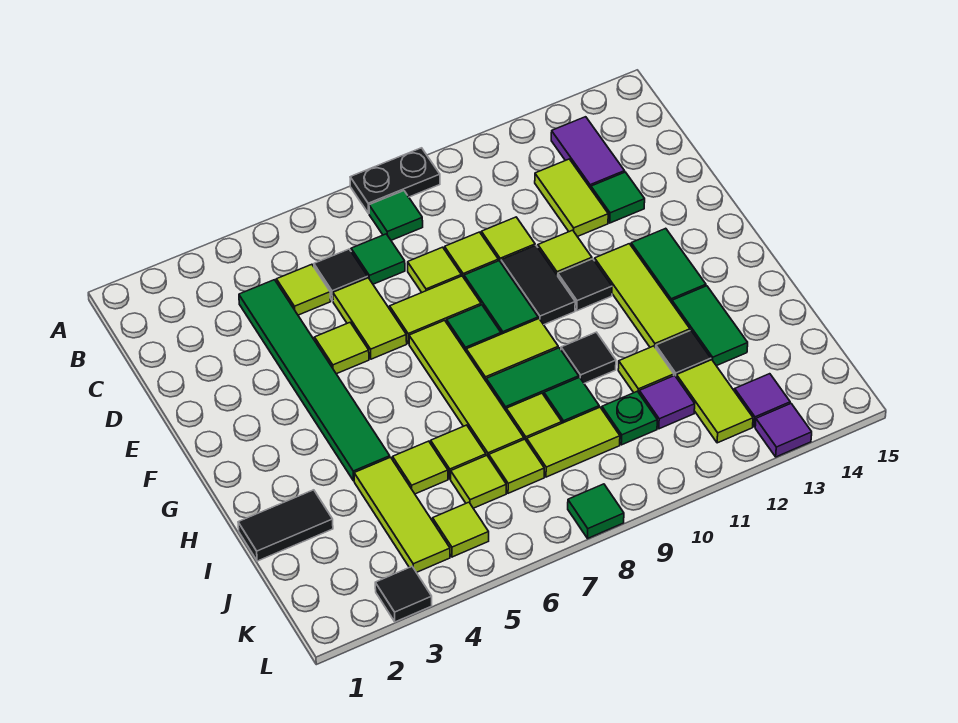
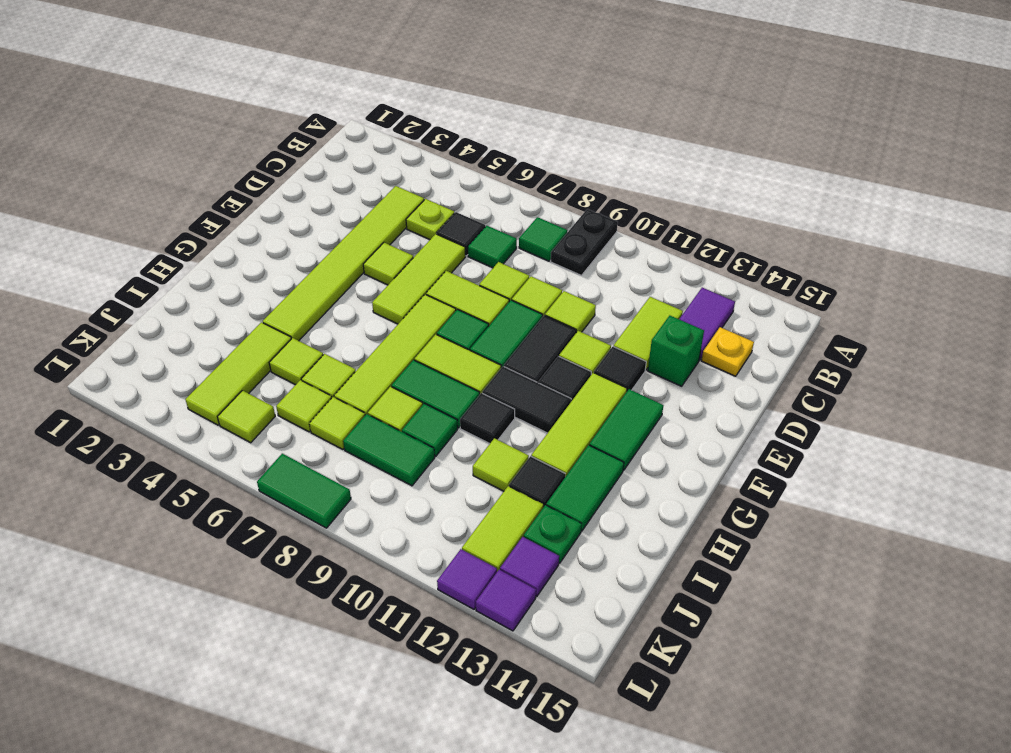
black 1x2 plate [350,148,440,214] -> black 1x2 plate turned to [551,209,618,275]
green 1x6 tile [239,280,390,481] -> lime 1x6 tile [263,186,424,341]
lime 1x1 tile [276,264,331,315] -> lime 1x1 plate [406,199,454,240]
none -> yellow 1x1 plate [702,327,754,376]
lime 1x2 tile [333,278,407,359] -> lime 1x3 tile [372,234,466,324]
green 1x1 tile [591,172,645,223] -> green 1x1 brick [648,316,704,386]
black 1x2 tile [238,490,333,561] -> black 1x2 tile moved to [482,366,571,433]
lime 1x2 tile [527,407,620,477] -> green 1x2 tile [343,414,435,486]
green 1x1 plate [602,391,657,445] -> green 1x1 plate moved to [524,505,582,563]
purple 1x1 tile [639,376,695,429] -> purple 1x1 tile moved to [437,549,497,609]
black 1x1 tile [375,567,432,622] -> black 1x1 tile moved to [594,346,646,391]
green 1x1 tile [568,484,624,539] -> green 1x2 tile [257,453,351,528]

